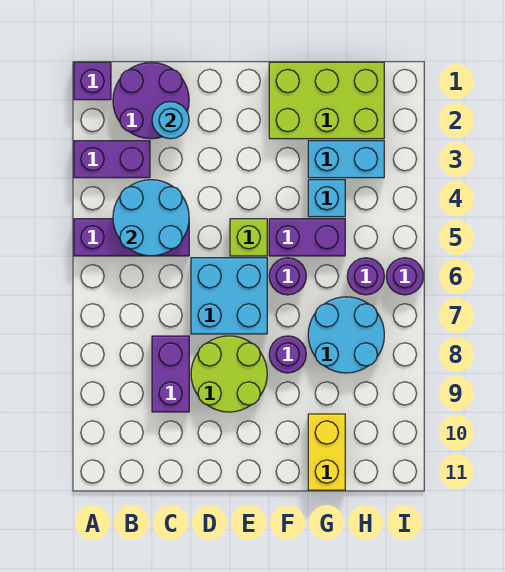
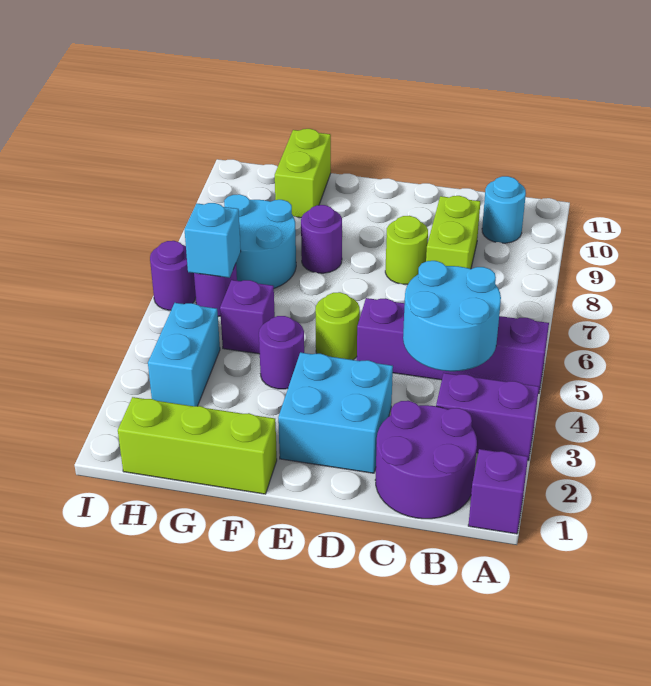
purple 1x3 brick [74,219,189,256] -> purple 1x4 brick [357,298,549,394]
cyan 1x1 round brick [152,102,189,139] -> cyan 1x1 round brick moved to [482,176,526,243]
purple 1x2 brick [152,336,189,412] -> lime 1x2 brick [426,196,480,269]
cyan 2x2 brick [191,258,267,334] -> cyan 2x2 brick moved to [278,352,393,473]
lime 2x2 round brick [191,336,267,412] -> lime 1x1 round brick [385,216,428,285]
lime 1x1 brick [230,219,267,256] -> lime 1x1 round brick [315,292,360,360]
lime 2x3 brick [269,62,384,139] -> lime 1x3 brick [118,397,277,494]
purple 1x2 brick [269,219,345,256] -> purple 1x1 brick [220,280,275,354]
purple 1x1 round brick [269,258,306,295] -> purple 1x1 round brick moved to [259,316,304,389]
cyan 1x2 brick [308,141,384,178] -> cyan 1x2 brick turned to [148,303,220,406]
cyan 1x1 brick [308,180,345,217] -> cyan 1x1 brick moved to [184,203,241,278]
yellow 1x2 brick [308,414,345,490] -> lime 1x2 brick [275,129,331,218]

